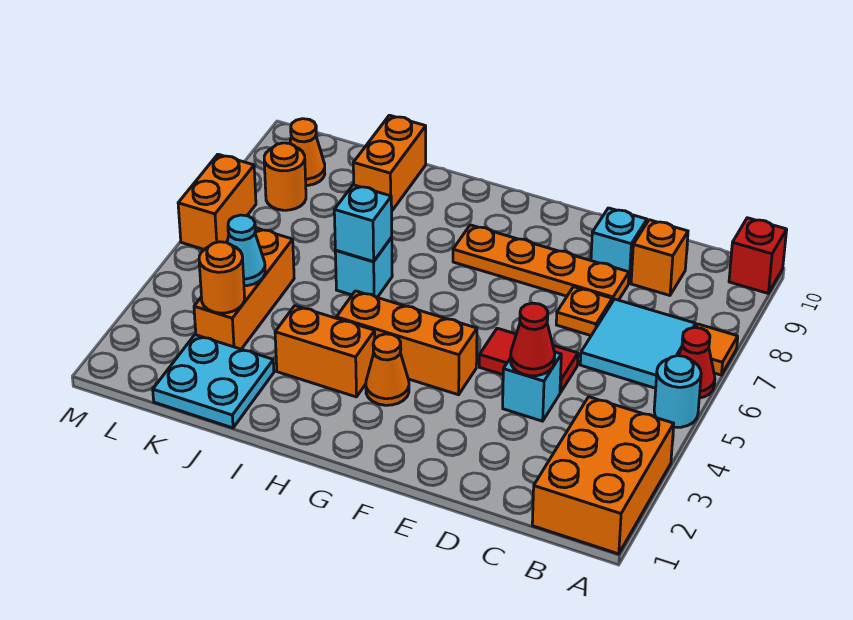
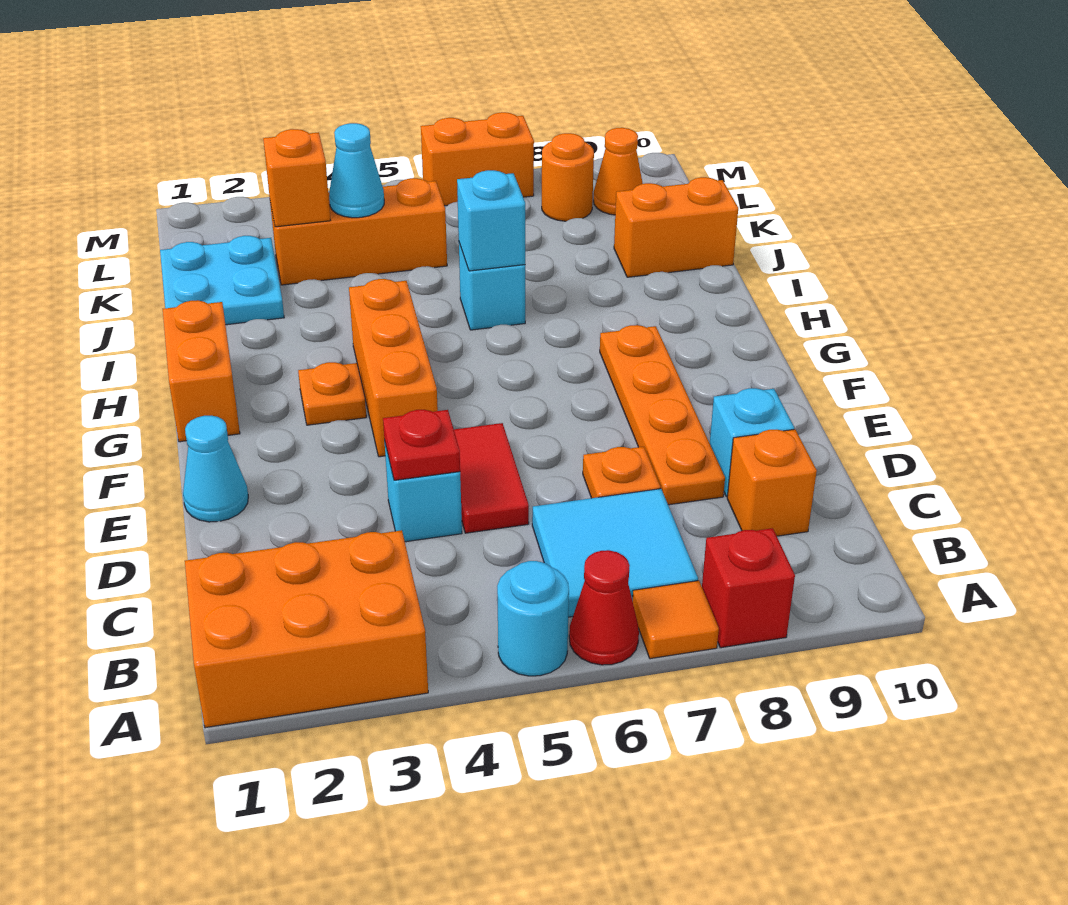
red 1x1 brick [729,218,787,293] -> red 1x1 brick moved to [702,528,795,648]
red 1x1 cone [511,303,555,376] -> red 1x1 plate [383,410,460,480]
none -> cyan 1x1 cone [183,416,248,522]
orange 1x1 cone [366,334,409,405] -> orange 1x1 plate [298,362,366,425]
orange 1x2 brick [275,306,375,397] -> orange 1x2 brick moved to [163,300,240,442]
orange 1x1 round brick [199,242,245,313] -> orange 1x1 brick [263,129,330,227]

